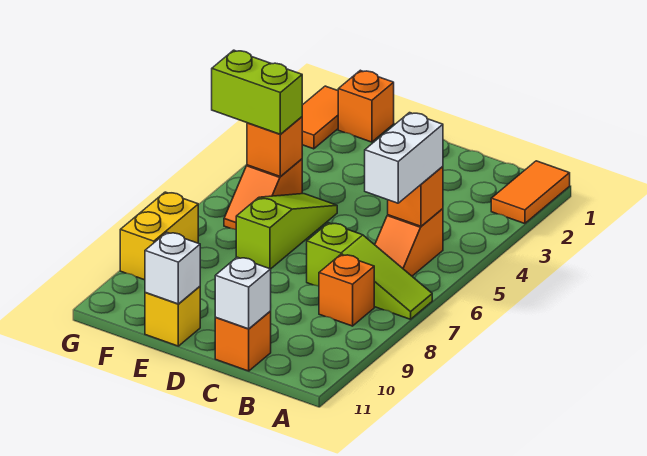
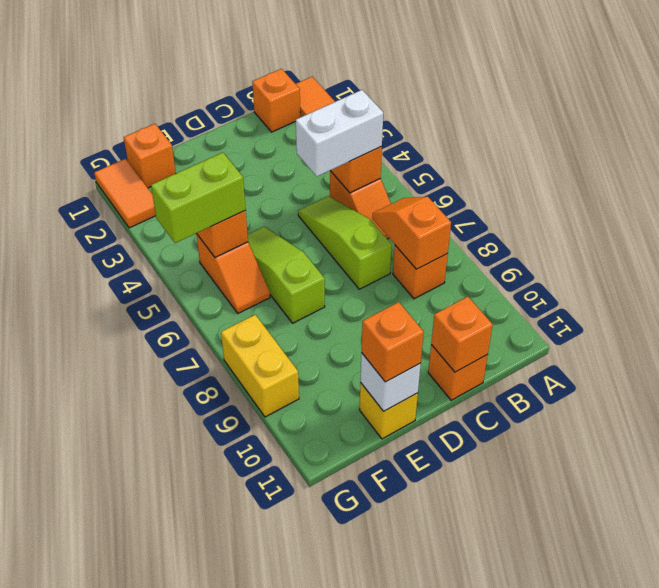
lime 1x3 slope [307,223,432,319] -> lime 1x3 slope turned to [298,196,392,289]
none -> orange 1x1 brick [252,69,300,132]
white 1x2 brick [365,113,443,203] -> white 1x2 brick turned to [296,90,383,176]
none -> orange 1x2 slope [372,197,451,269]
white 1x1 brick [215,257,271,329] -> orange 1x1 brick [431,297,493,372]
none -> orange 1x1 brick [362,302,424,382]

